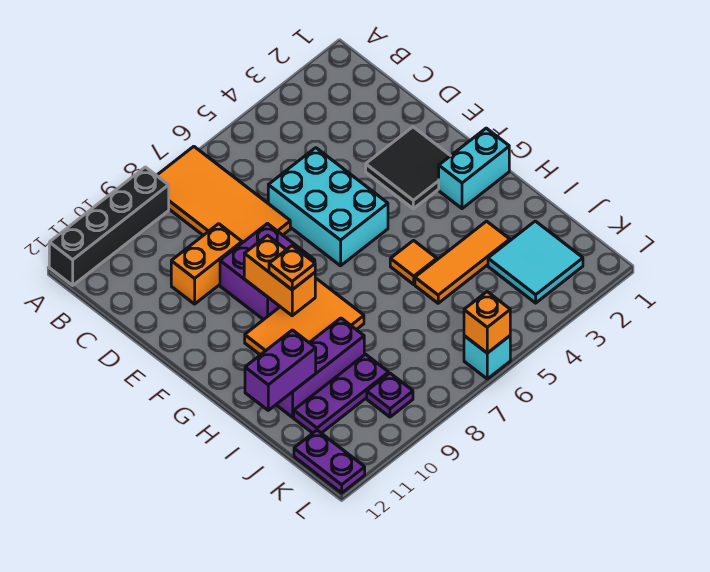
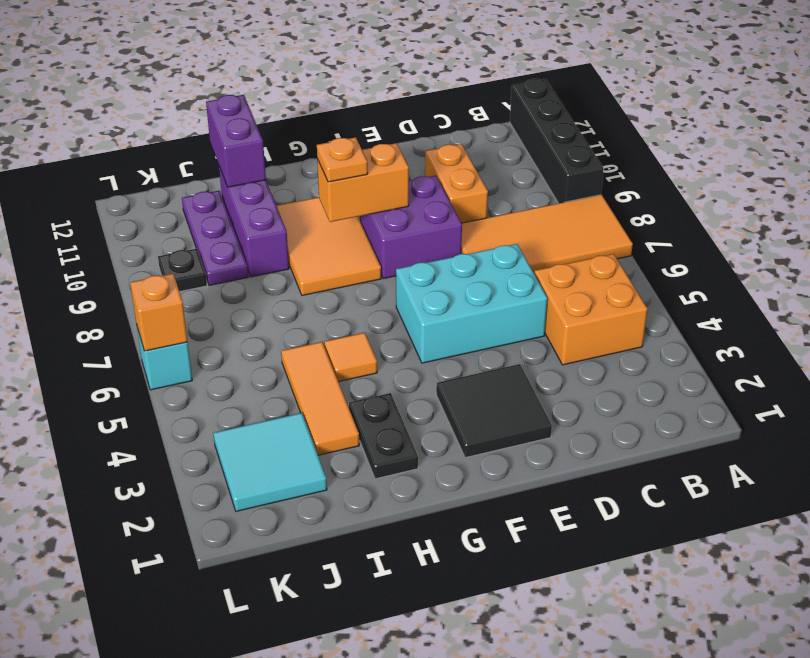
none -> orange 2x2 brick [534,254,648,365]
cyan 1x2 brick [439,128,509,209] -> none
none -> black 1x2 plate [349,393,418,479]
purple 1x1 plate [367,373,413,417] -> black 1x1 plate [158,248,207,292]
purple 1x2 plate [294,430,365,493] -> none

